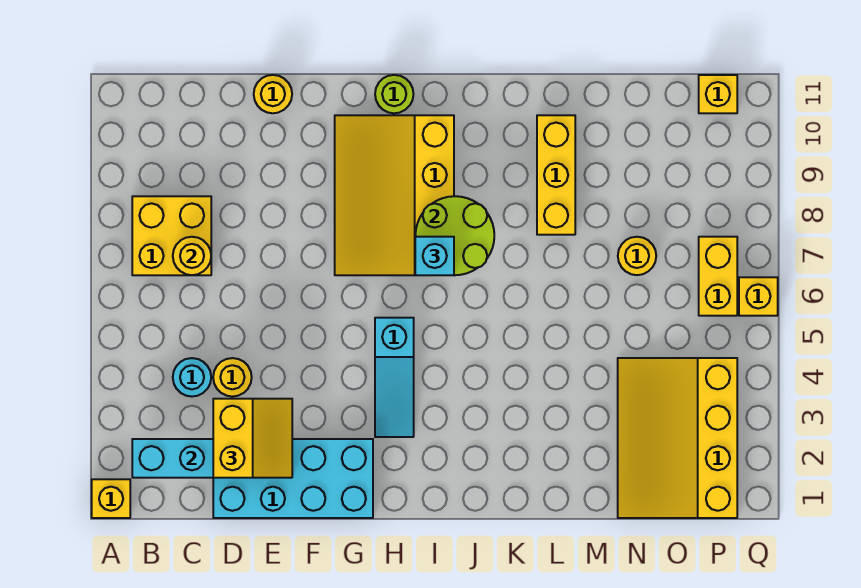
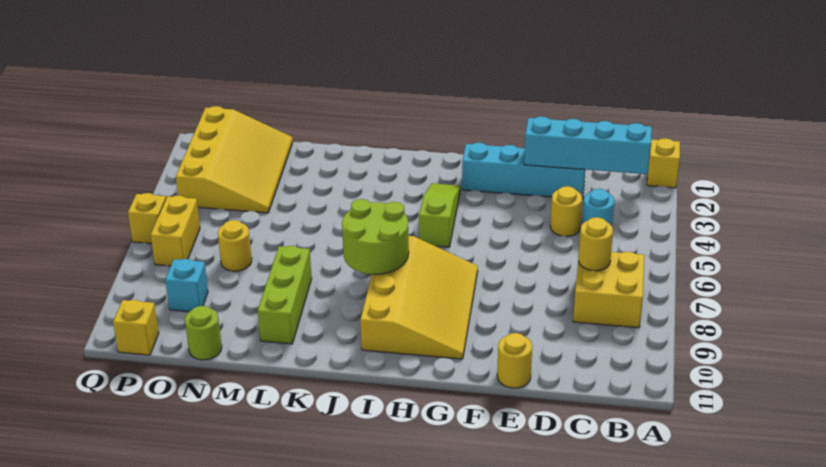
cyan 2x4 brick [213,439,373,518] -> cyan 1x4 brick [462,143,585,199]
yellow 2x2 slope [213,399,292,478] -> none
cyan 1x3 slope [375,318,414,437] -> lime 1x3 slope [419,183,460,247]
lime 1x1 round brick [375,75,413,113] -> lime 1x1 round brick moved to [185,306,222,360]
cyan 1x1 brick [415,237,454,275] -> cyan 1x1 brick moved to [165,259,208,312]
yellow 1x3 brick [537,115,575,235] -> lime 1x3 brick [258,246,312,344]

